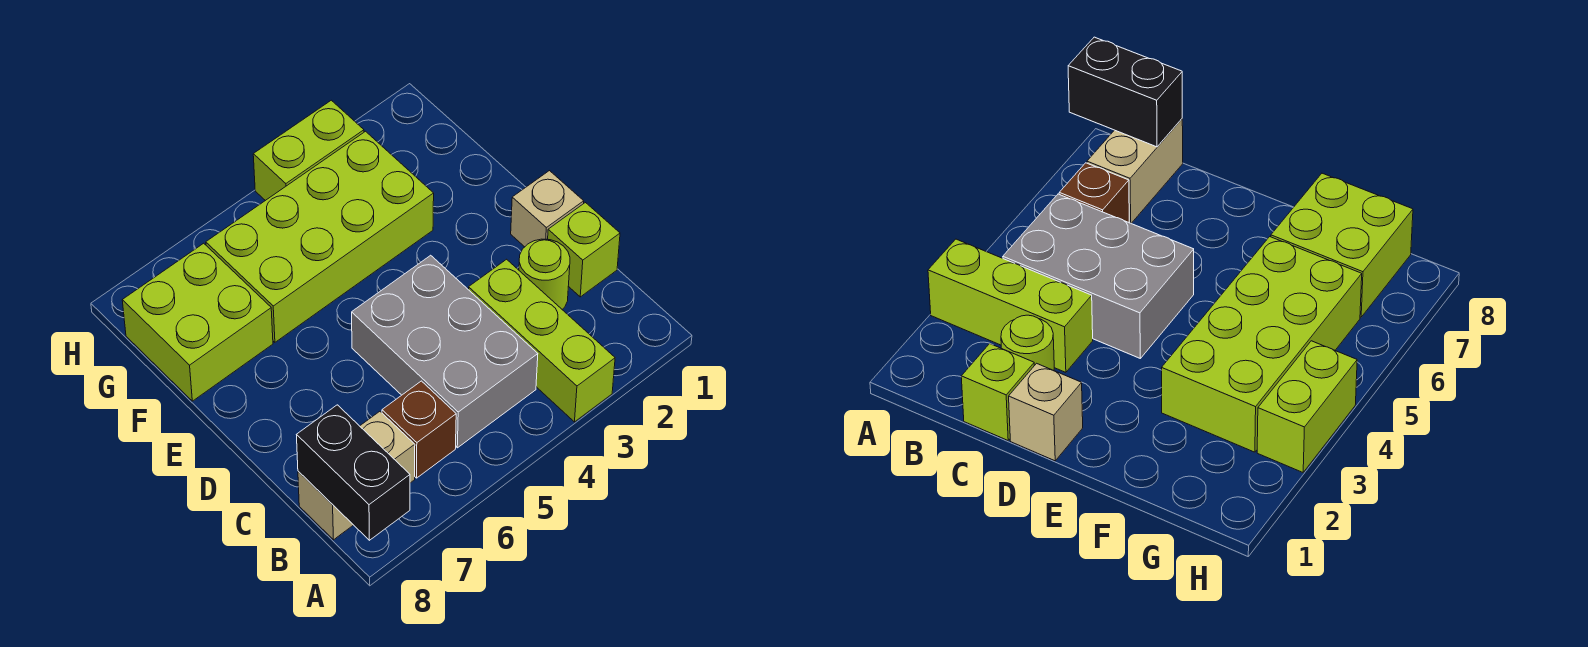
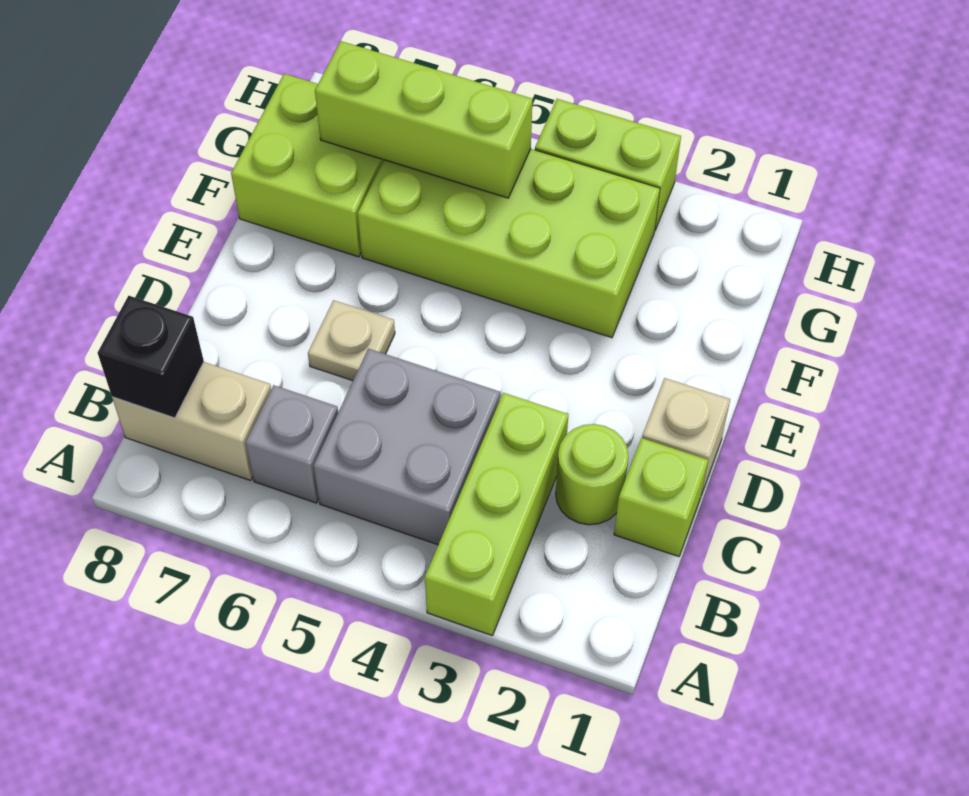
black 1x2 brick [297,405,410,540] -> black 1x1 brick [98,296,204,418]
grey 2x3 brick [352,255,538,448] -> grey 2x2 brick [314,349,500,545]
brown 1x1 brick [382,381,456,478] -> grey 1x1 brick [246,385,338,503]
none -> tan 1x1 plate [308,300,395,381]
none -> lime 1x3 brick [315,41,532,198]

